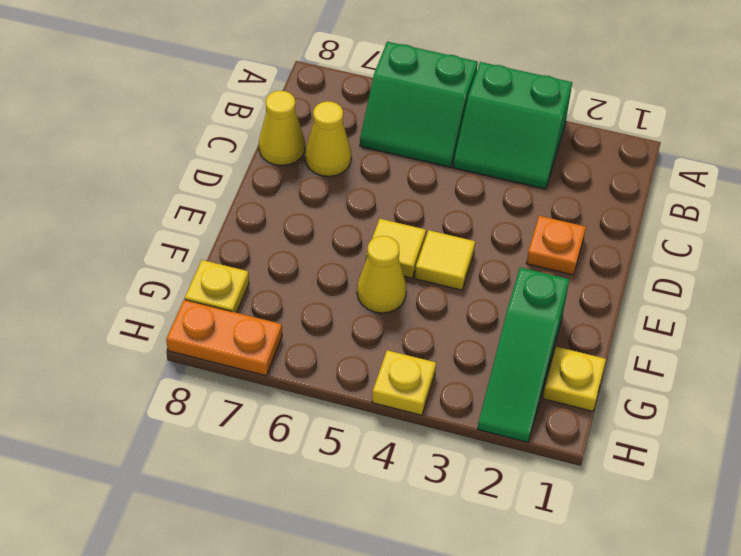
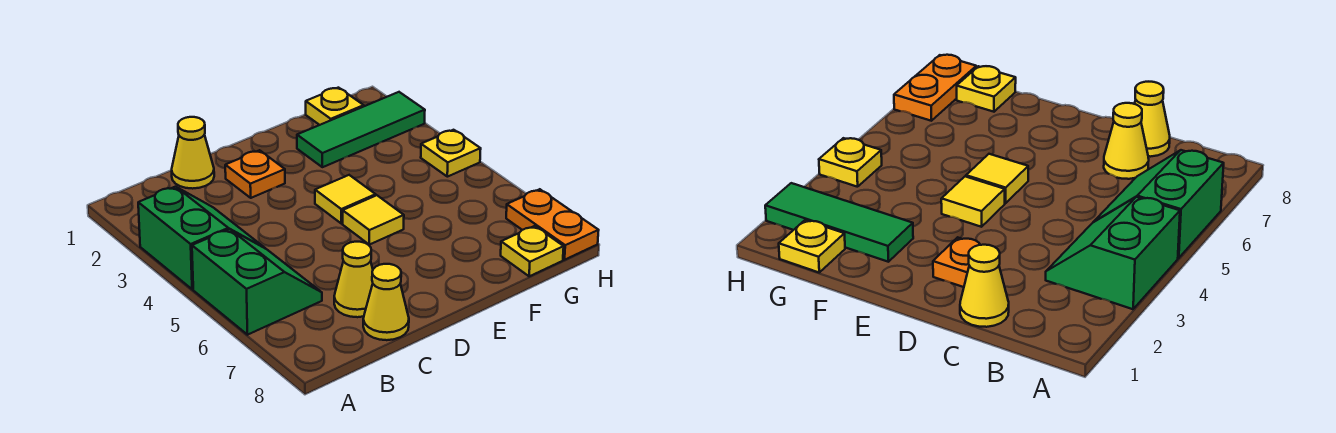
green 1x3 slope [478,267,569,442] -> green 1x3 tile [297,92,425,167]
yellow 1x1 cone [357,236,407,313] -> yellow 1x1 cone moved to [172,117,214,189]

